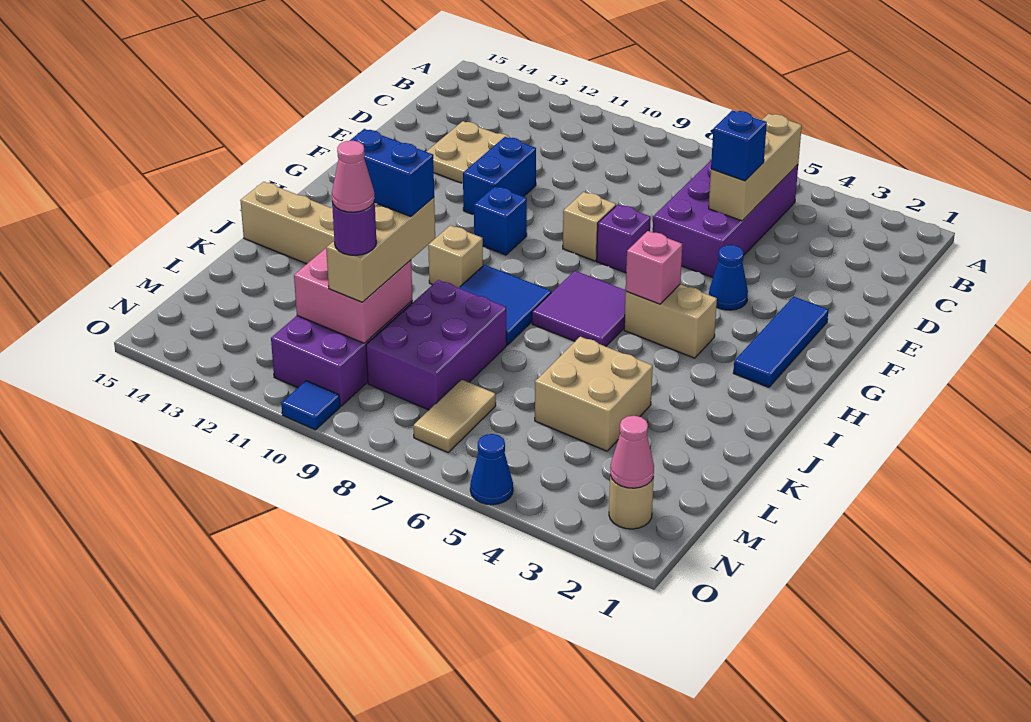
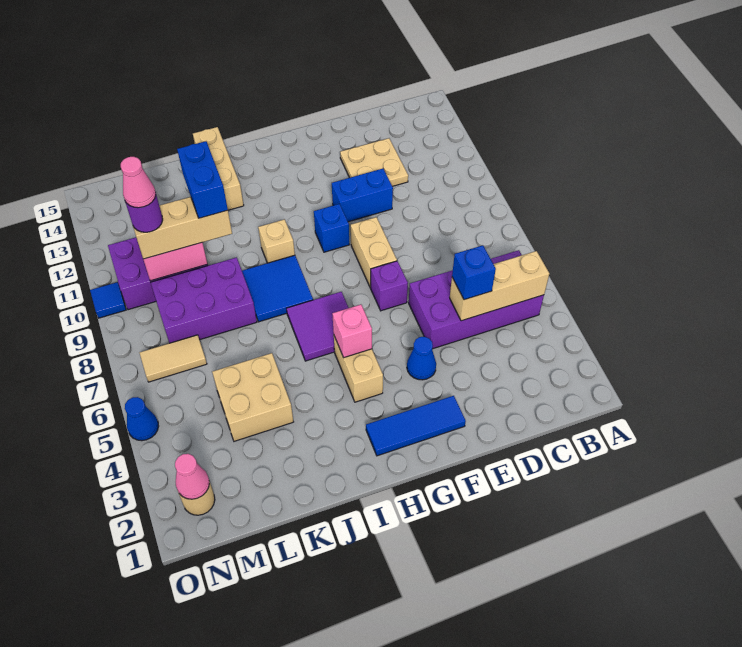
tan 1x1 brick [563,192,616,261] -> tan 1x2 brick [351,217,397,288]

